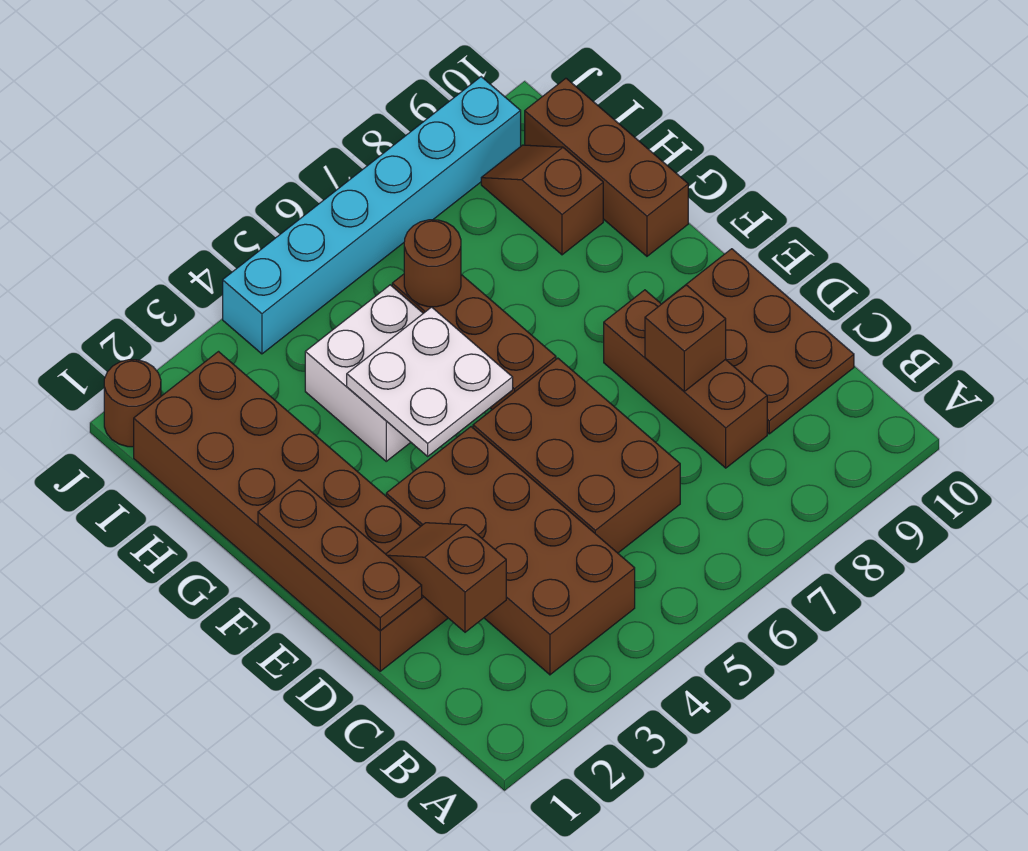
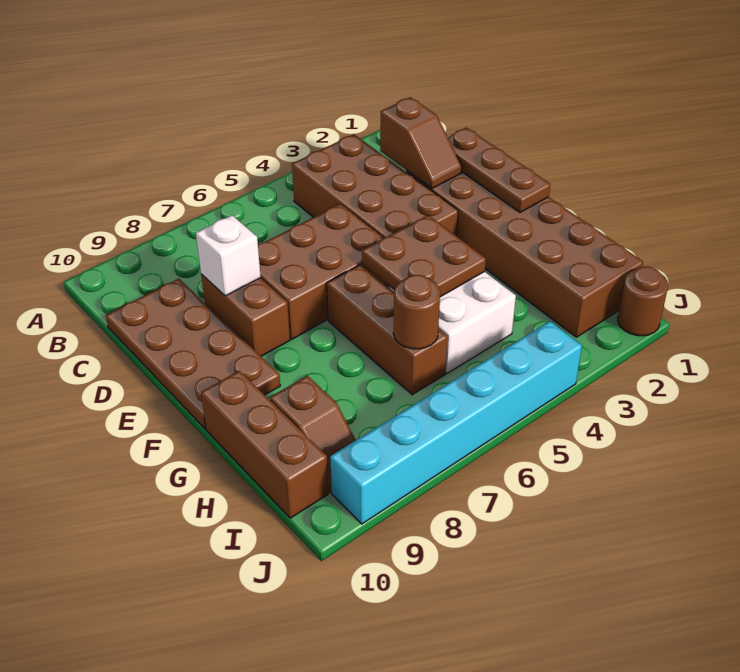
brown 2x3 brick [473,358,680,553] -> brown 2x3 brick turned to [258,204,389,339]
brown 1x3 brick [604,290,767,468] -> brown 1x2 brick [201,274,290,356]
brown 2x3 plate [663,249,854,434] -> brown 2x4 plate [106,279,280,429]
brown 1x1 brick [645,285,726,391] -> white 1x1 brick [196,215,261,296]
white 2x2 plate [347,307,513,456] -> brown 2x2 plate [362,215,486,297]

